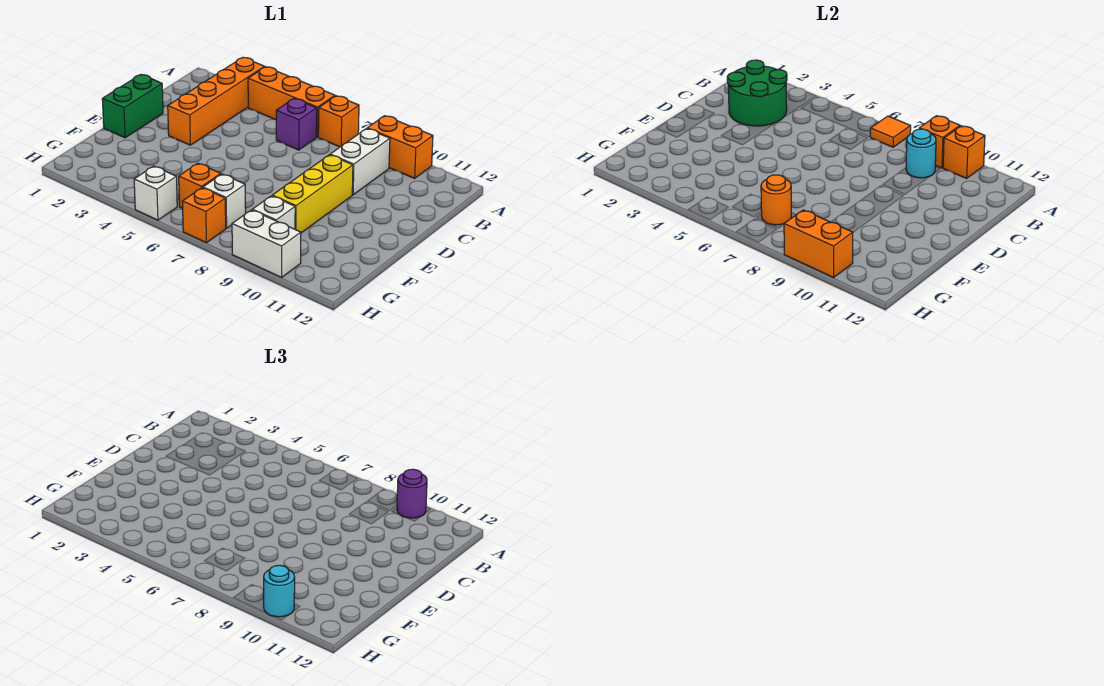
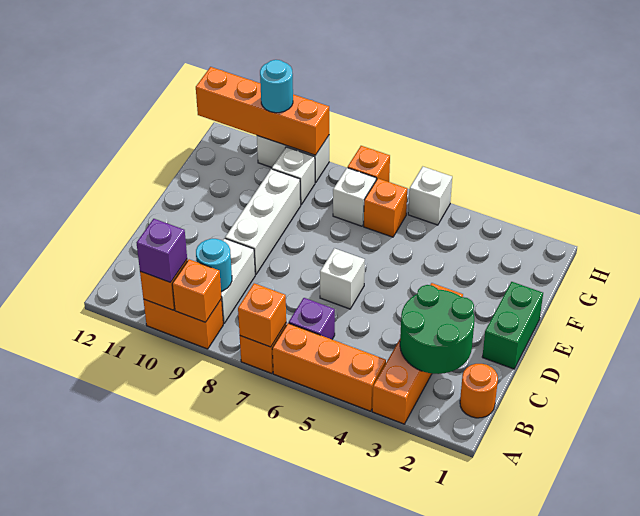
orange 1x1 tile [870,116,911,147] -> orange 1x1 brick [238,283,286,347]
purple 1x1 round brick [397,469,427,518] -> purple 1x1 brick [137,219,187,282]
none -> white 1x1 brick [320,248,365,309]
yellow 1x3 brick [272,155,353,233] -> white 1x3 brick [225,169,301,275]
orange 1x1 round brick [761,175,791,225] -> orange 1x1 round brick moved to [460,364,498,418]
orange 1x2 brick [784,210,853,277] -> orange 1x4 brick [196,67,329,155]

